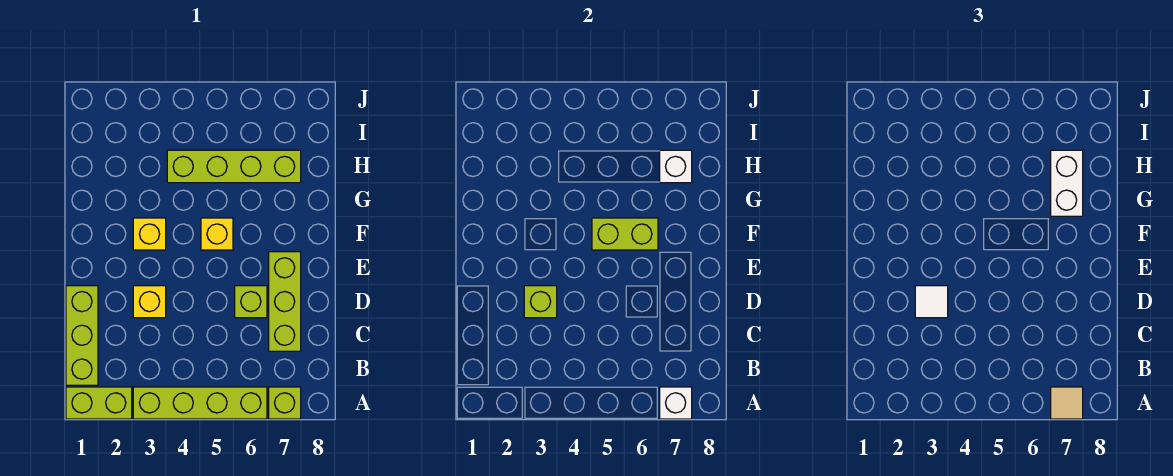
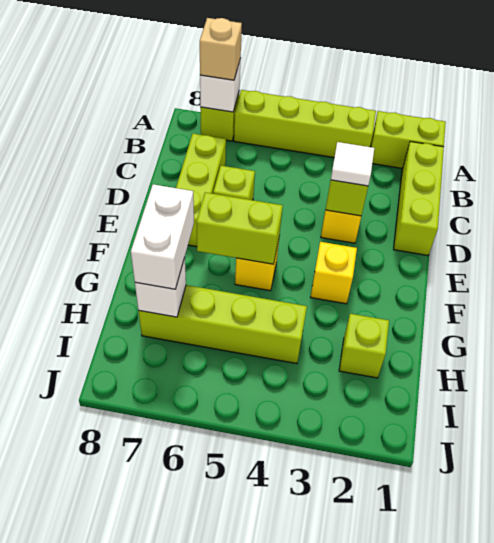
tan 1x1 tile [1051,387,1083,419] -> tan 1x1 brick [200,18,242,80]
none -> lime 1x1 brick [339,314,389,378]

